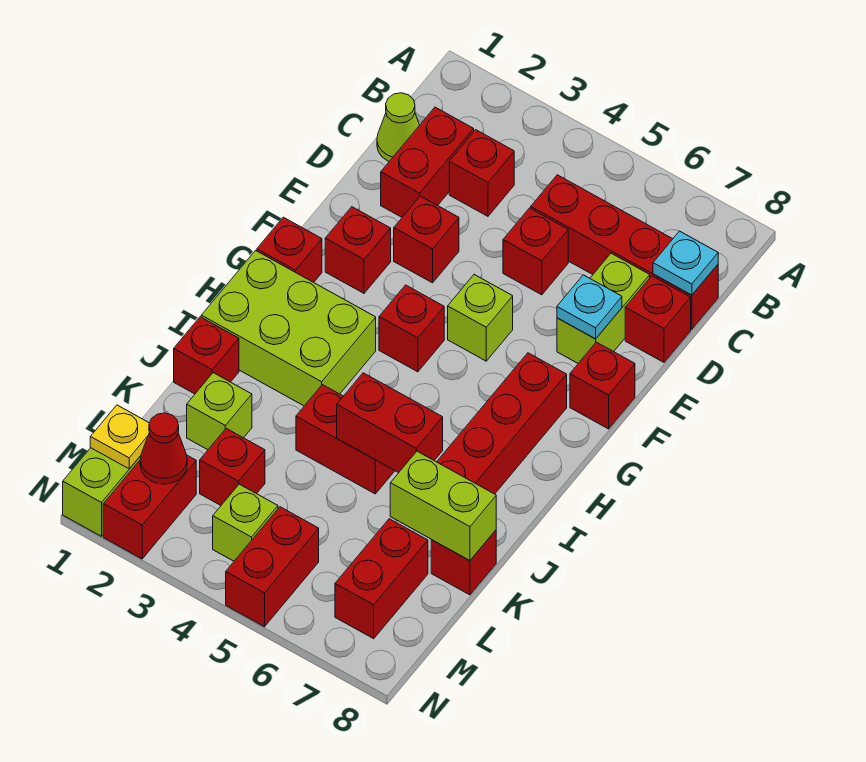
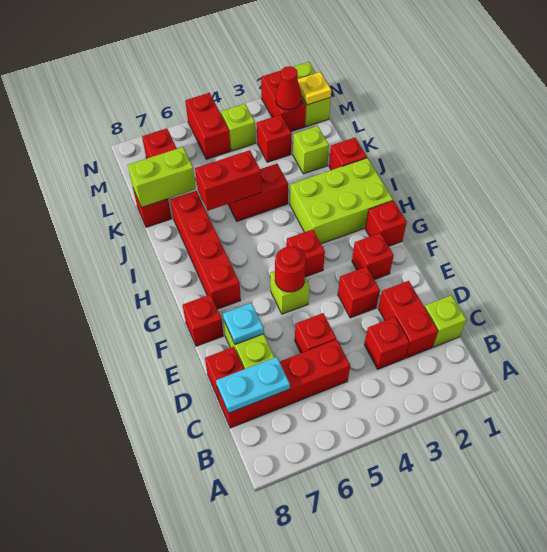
lime 1x1 cone [377,93,419,161] -> lime 1x1 brick [425,295,466,347]
cyan 1x1 plate [653,231,718,295] -> cyan 1x2 plate [216,357,290,413]
none -> red 1x1 round brick [275,247,306,292]

